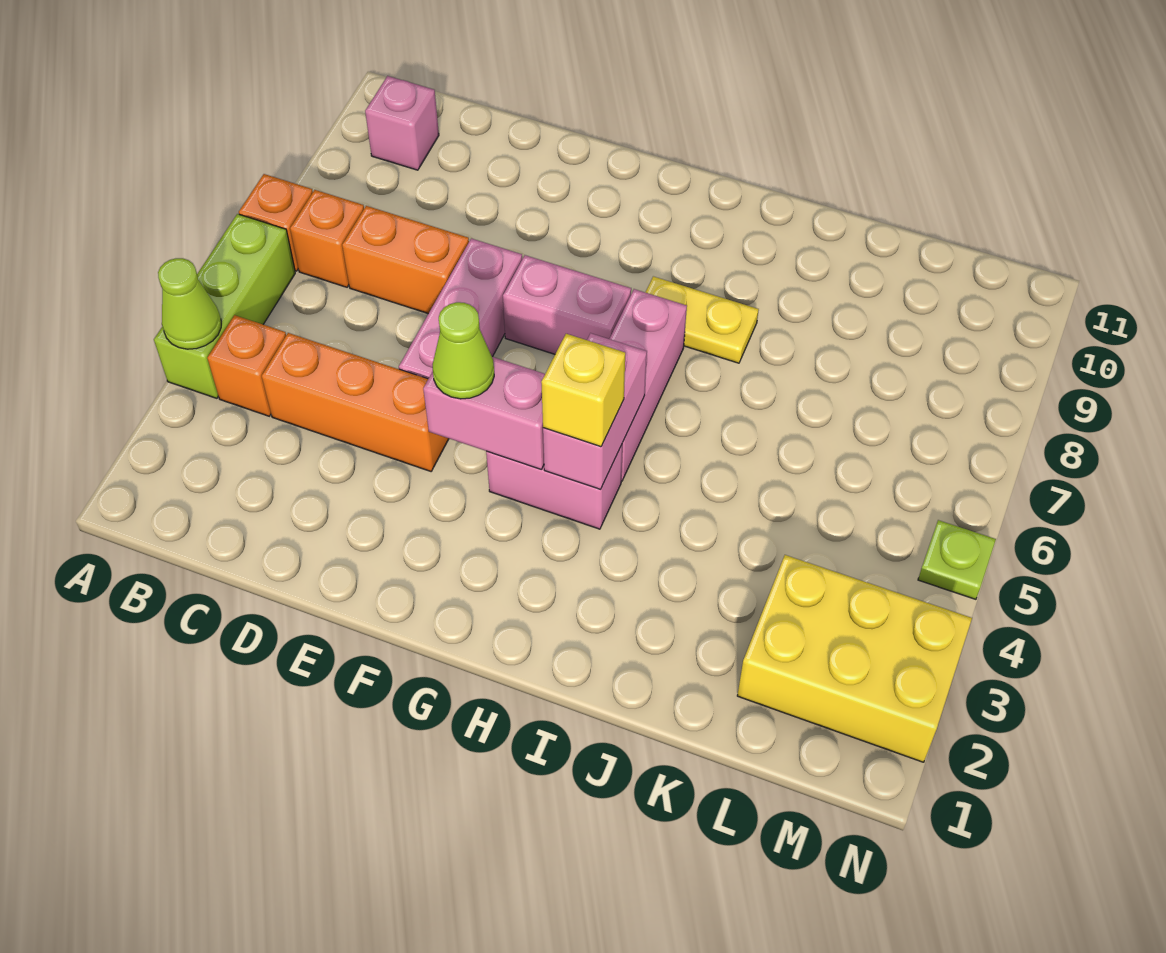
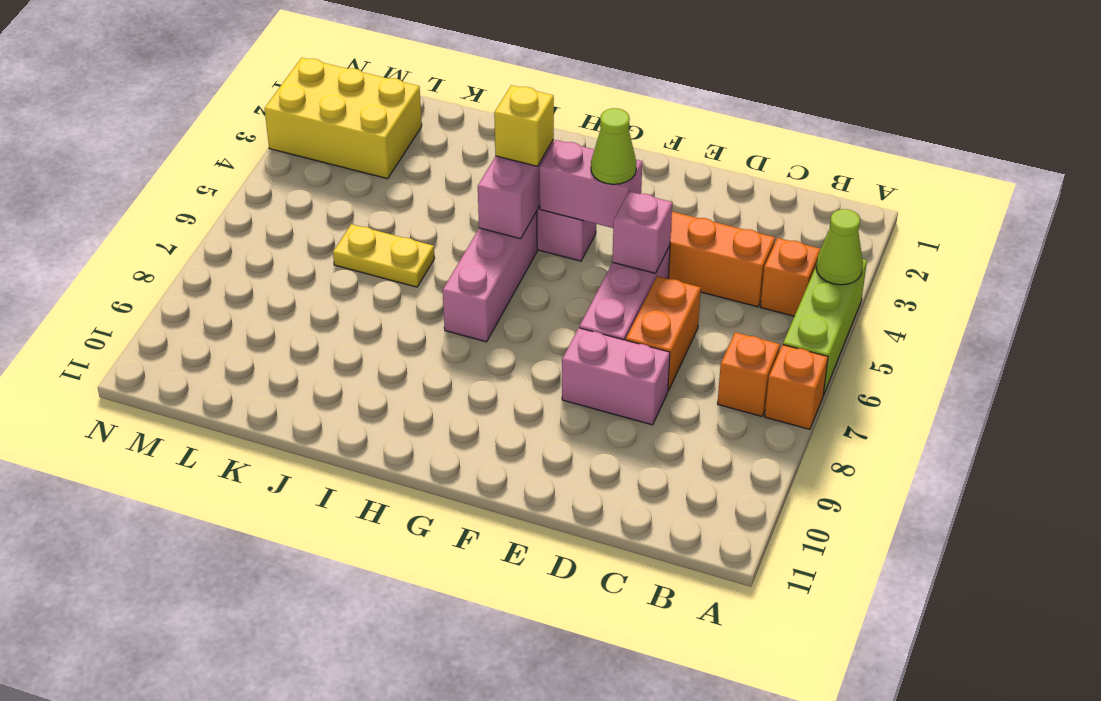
pink 1x1 brick [365,76,439,170] -> pink 1x1 brick moved to [612,191,672,273]
orange 1x2 brick [342,206,469,314] -> orange 1x2 brick turned to [626,276,701,391]
pink 1x2 brick [503,255,631,354] -> pink 1x2 brick moved to [562,328,670,425]
yellow 1x2 plate [645,276,759,363] -> yellow 1x2 plate moved to [333,224,435,287]
lime 1x1 plate [918,520,996,599] -> none

